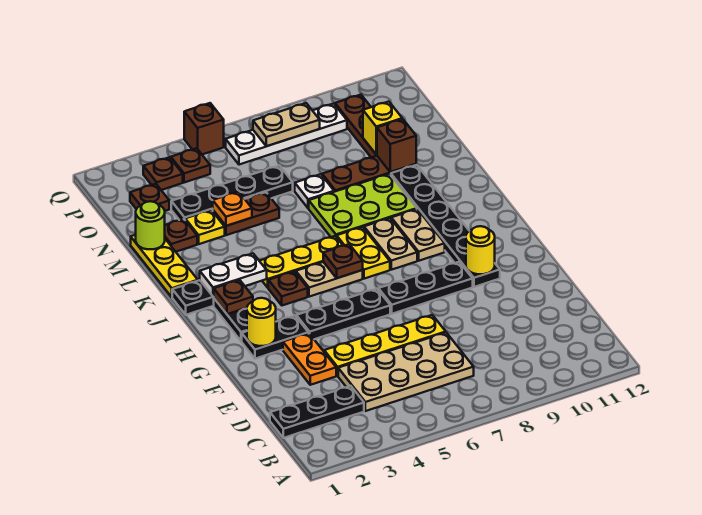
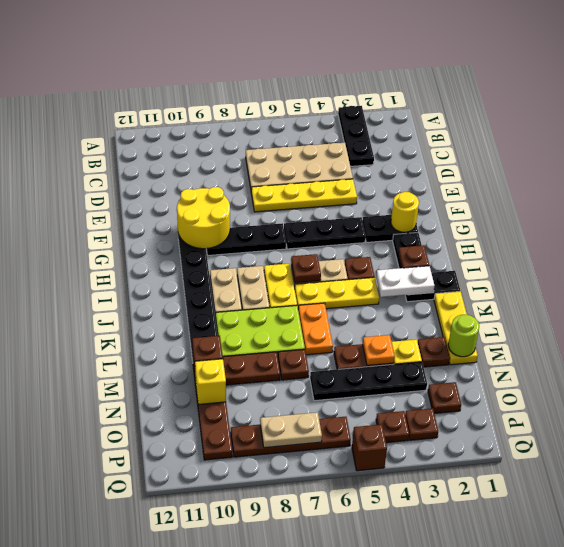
black 1x3 plate [270,386,364,438] -> black 1x3 plate turned to [338,106,374,166]
orange 1x2 plate [283,333,336,385] -> orange 1x2 plate moved to [298,303,333,355]
yellow 1x1 round brick [466,226,495,274] -> yellow 2x2 round brick [177,187,230,249]
white 1x1 plate [295,174,334,208] -> brown 1x1 plate [278,349,309,380]
white 1x4 plate [226,104,347,165] -> brown 1x4 plate [231,417,351,457]

